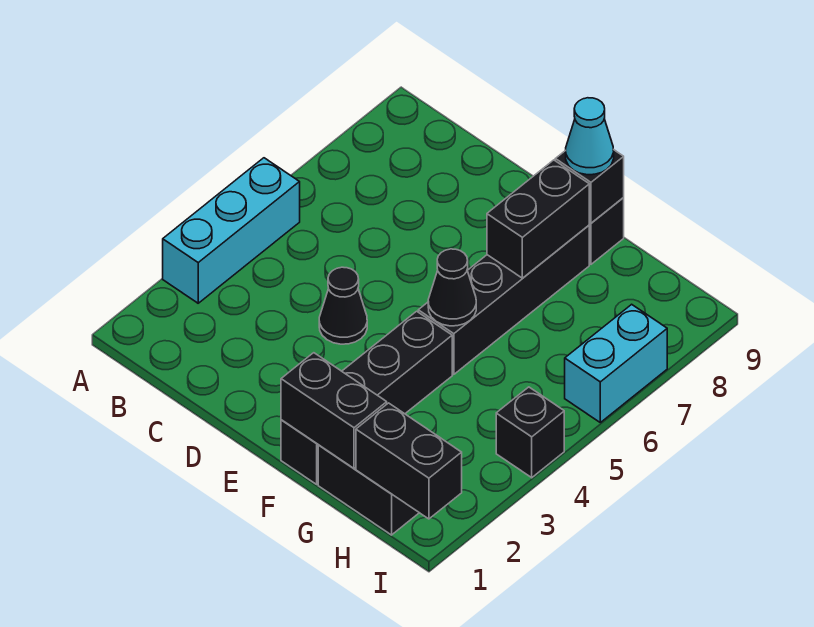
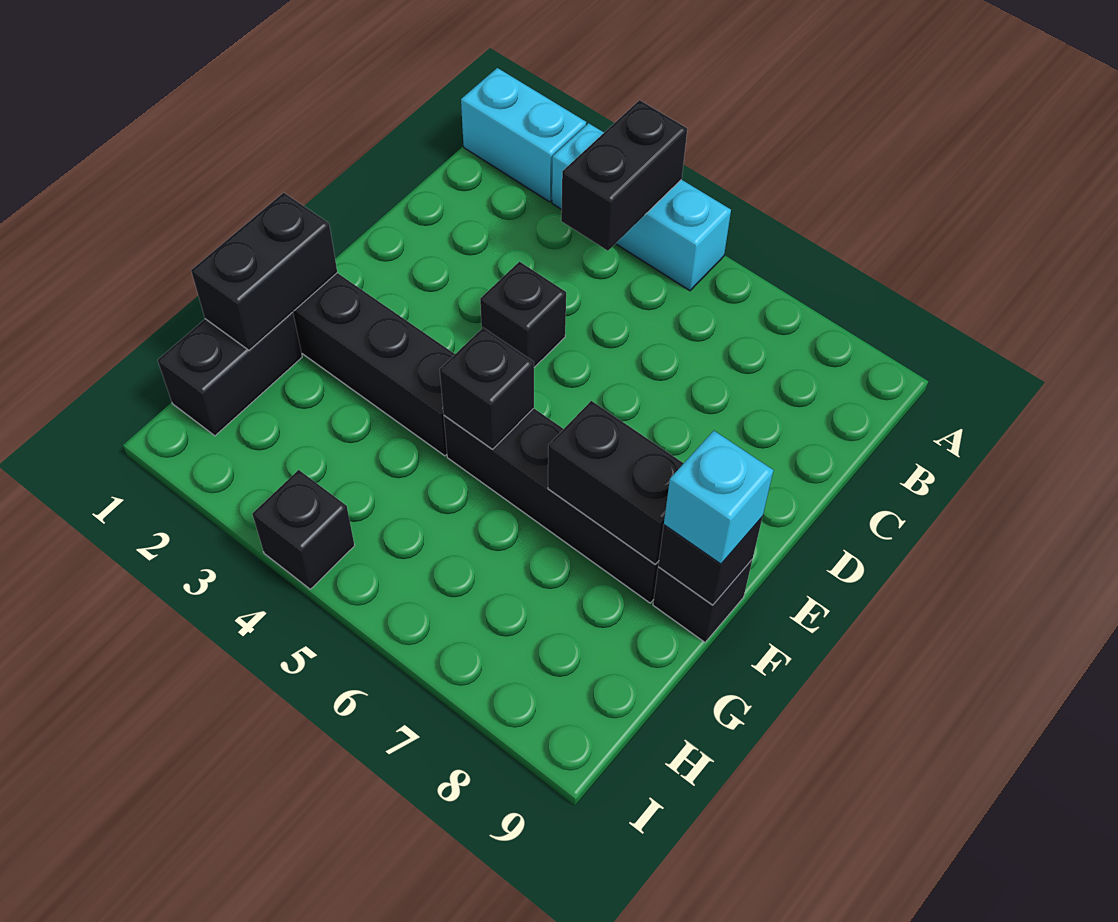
black 1x1 cone [319,267,367,344] -> black 1x1 brick [480,262,566,367]
black 1x1 cone [428,249,476,326] -> black 1x1 brick [440,328,534,449]
cyan 1x1 cone [566,98,614,175] -> cyan 1x1 brick [664,431,773,564]
black 1x2 brick [356,403,462,519] -> black 1x2 brick moved to [561,100,687,251]
cyan 1x2 brick [565,304,667,422] -> cyan 1x2 brick moved to [461,68,586,202]

